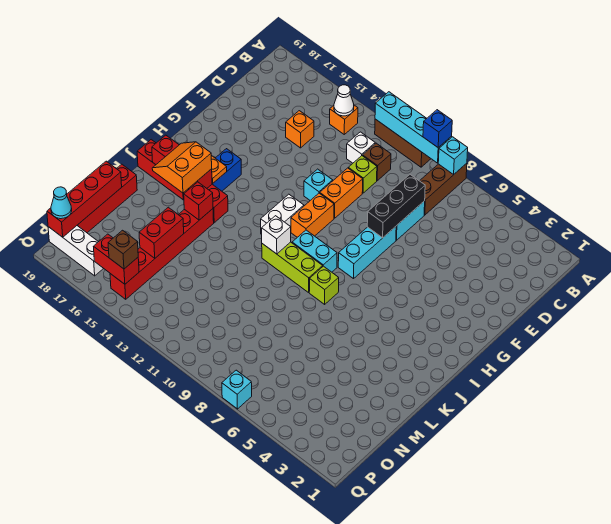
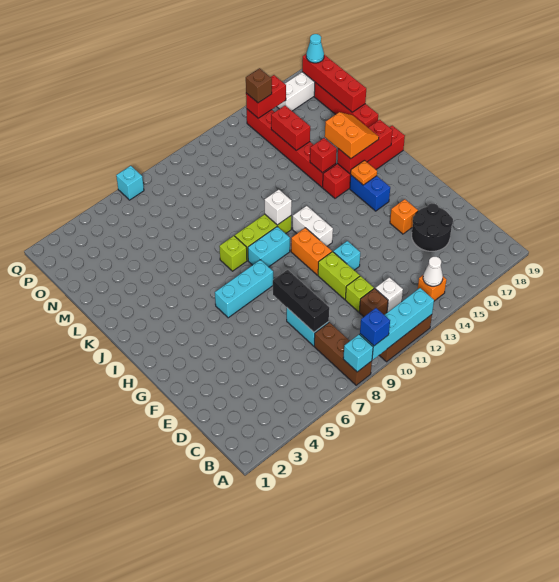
orange 1x1 brick [286,111,314,148] -> orange 1x1 brick moved to [390,199,418,234]
none -> black 2x2 round brick [412,204,453,251]
orange 1x2 brick [320,168,363,218] -> lime 1x2 brick [318,252,360,299]
cyan 1x3 brick [338,227,396,279] -> cyan 1x3 brick turned to [215,260,273,318]

